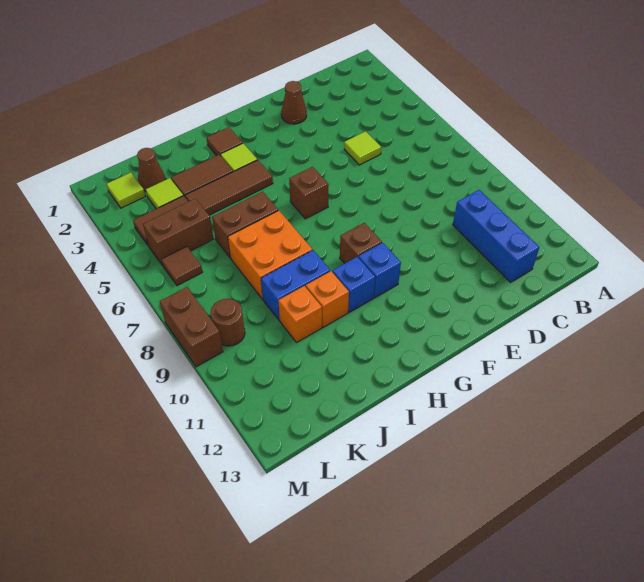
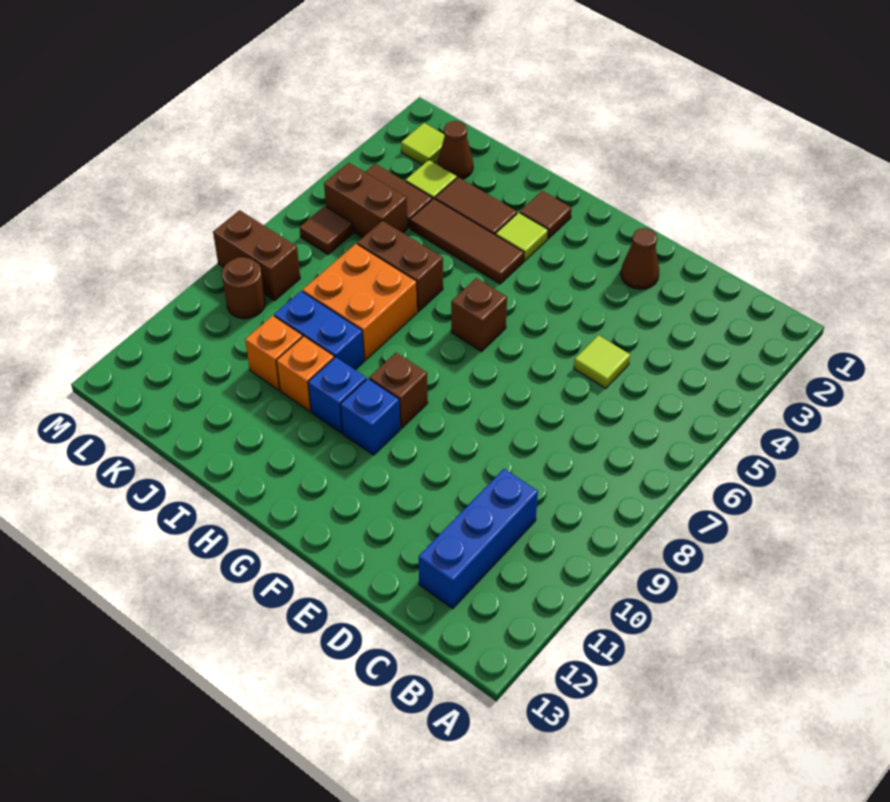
brown 1x2 brick [160,287,223,367] -> brown 1x2 brick turned to [213,210,300,301]

